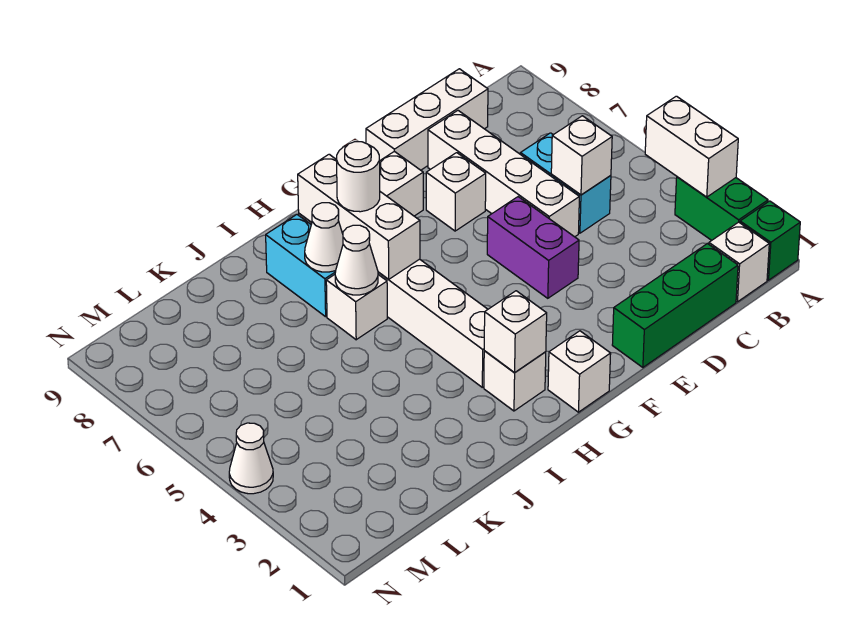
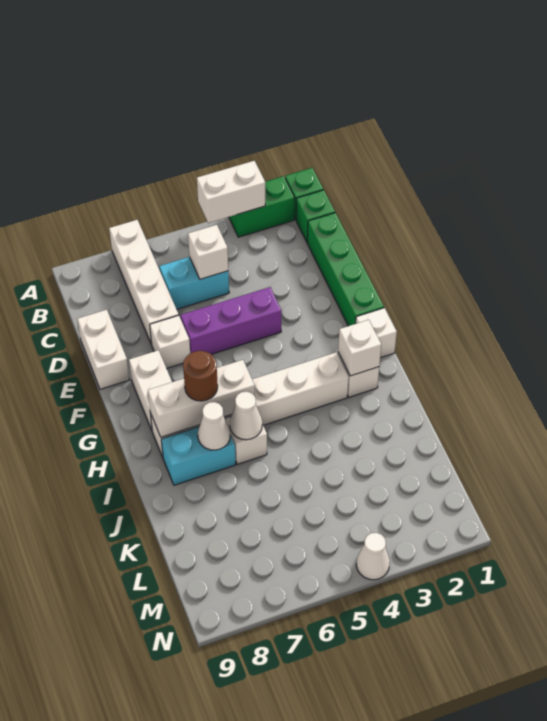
white 1x1 brick [709,222,769,302] -> green 1x1 brick [296,190,335,242]
green 1x3 brick [612,243,738,367] -> green 1x4 brick [307,213,384,326]
white 1x3 brick [366,69,488,170] -> white 1x2 brick [78,310,129,389]
white 1x4 brick [428,111,579,237] -> white 1x4 brick turned to [109,220,179,345]
purple 1x2 brick [487,197,579,298] -> purple 1x3 brick [181,287,281,354]
white 1x1 round brick [337,142,380,212] -> brown 1x1 round brick [183,351,218,401]

